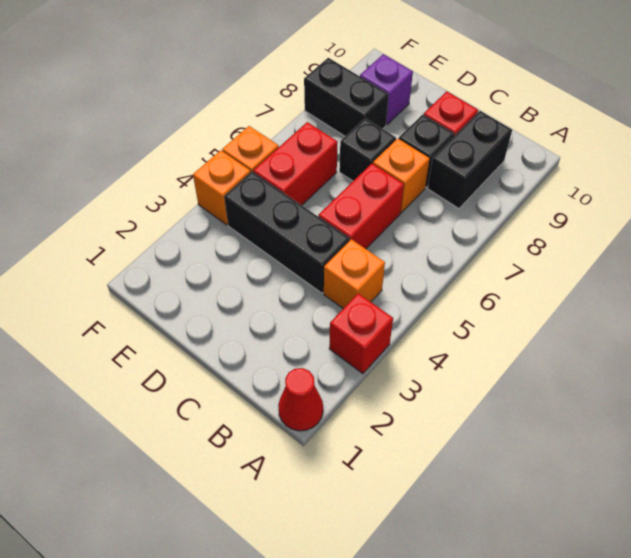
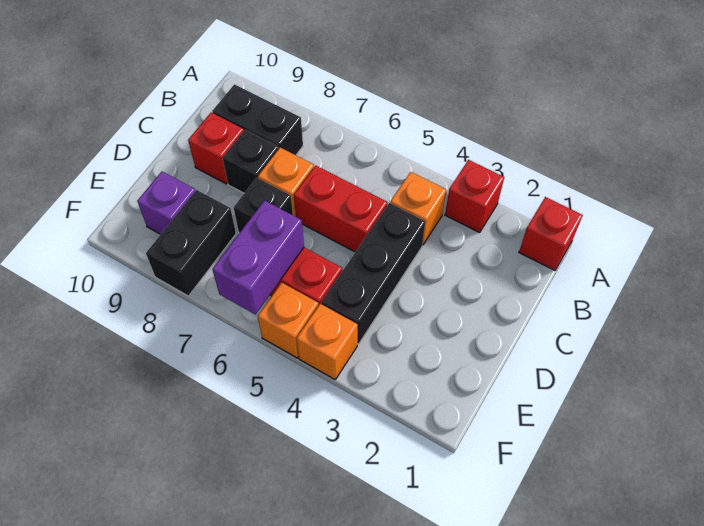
red 1x1 cone [278,368,323,431] -> red 1x1 brick [519,197,583,270]
none -> purple 1x2 brick [212,201,304,314]

